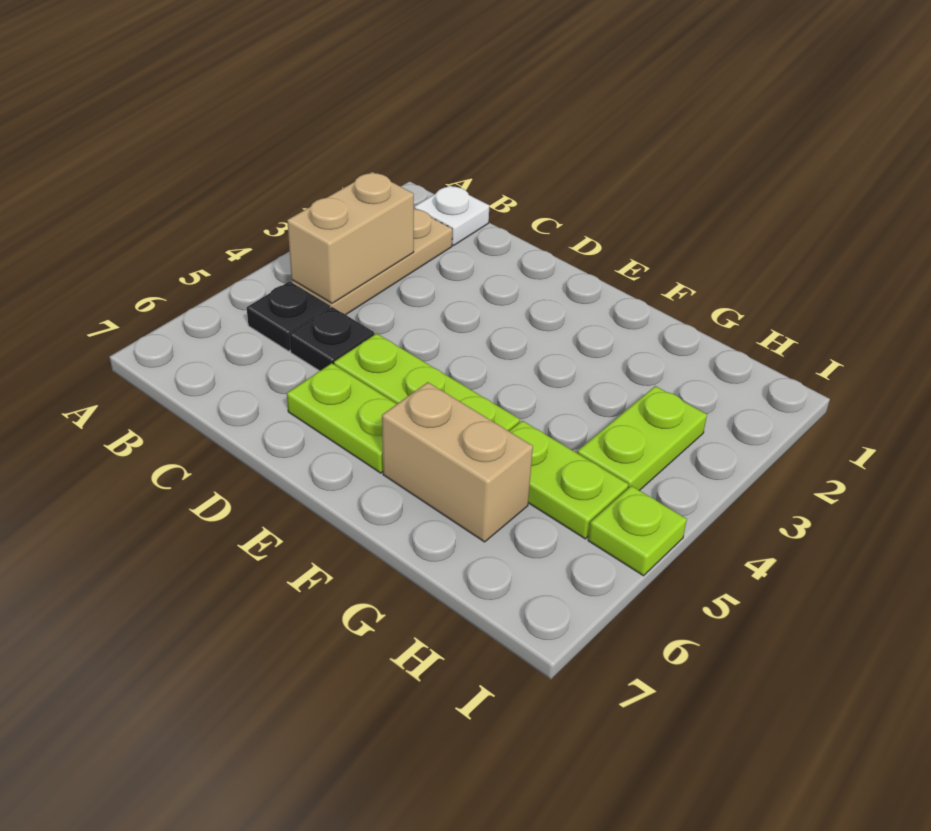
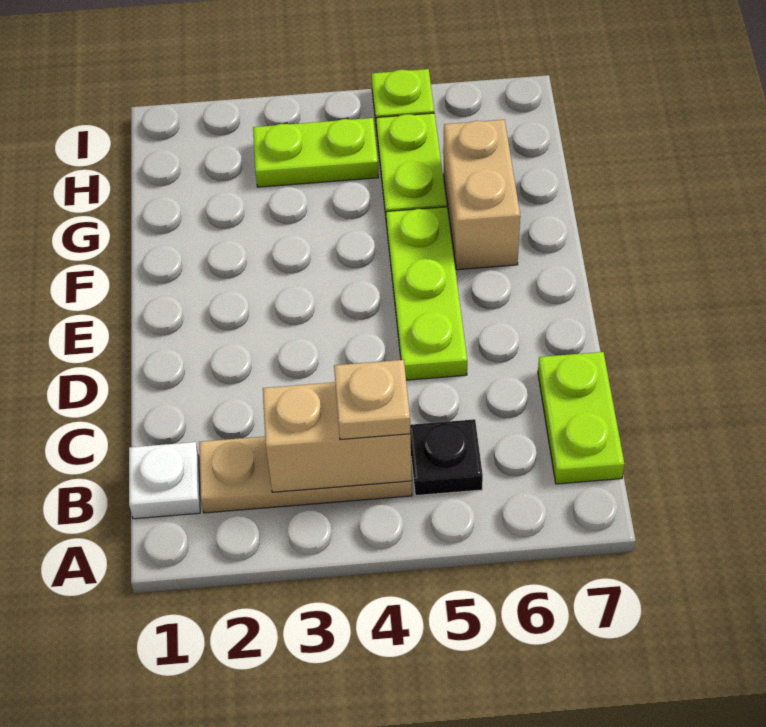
none -> tan 1x1 plate [334,360,410,440]
black 1x1 plate [289,307,374,371] -> none
lime 1x2 plate [287,363,396,473] -> lime 1x2 plate moved to [538,352,624,484]

